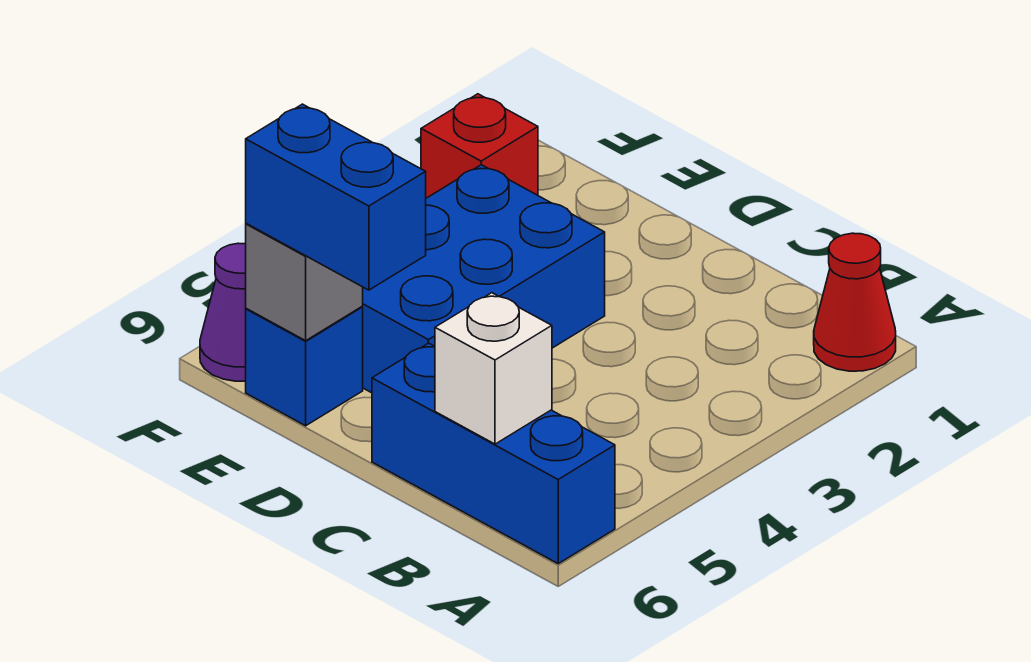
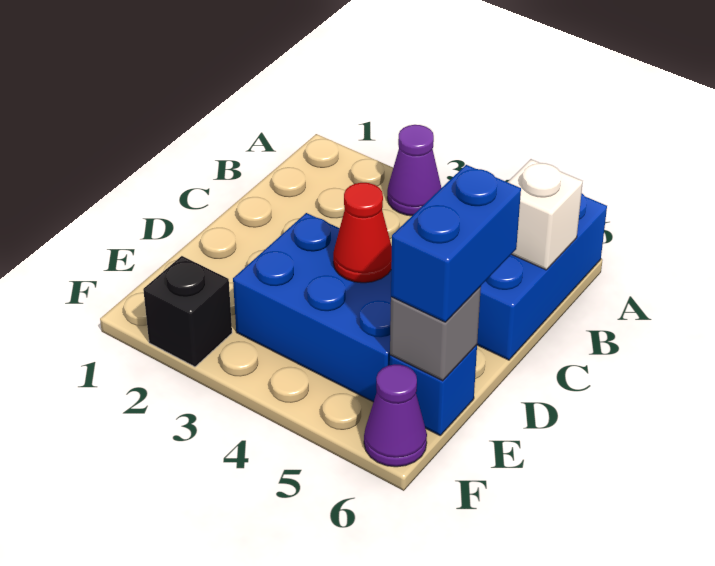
red 1x1 cone [814,233,896,371] -> red 1x1 cone moved to [333,183,392,283]
none -> purple 1x1 cone [387,125,441,216]
red 1x1 brick [421,94,538,198] -> black 1x1 brick [143,256,232,367]

